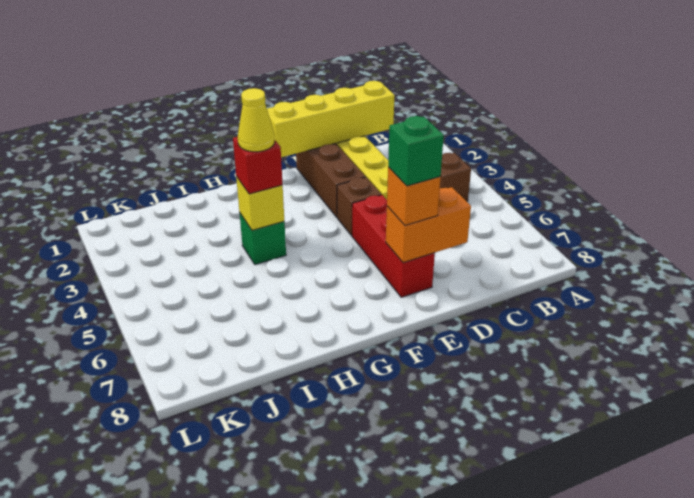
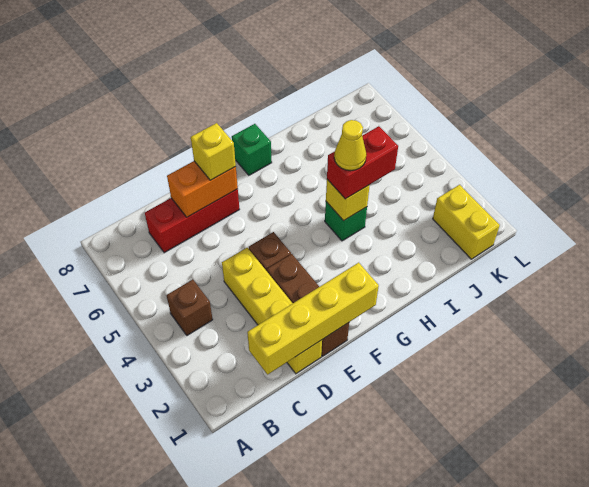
red 1x3 brick [352,195,435,297] -> red 1x3 brick turned to [145,189,239,253]
orange 1x1 brick [387,167,441,225] -> yellow 1x1 brick [191,123,236,180]
green 1x1 brick [388,116,444,186] -> green 1x1 brick moved to [232,124,272,175]
red 1x1 brick [233,137,283,194] -> red 1x2 brick [327,126,398,199]
none -> yellow 1x2 brick [433,185,500,259]

